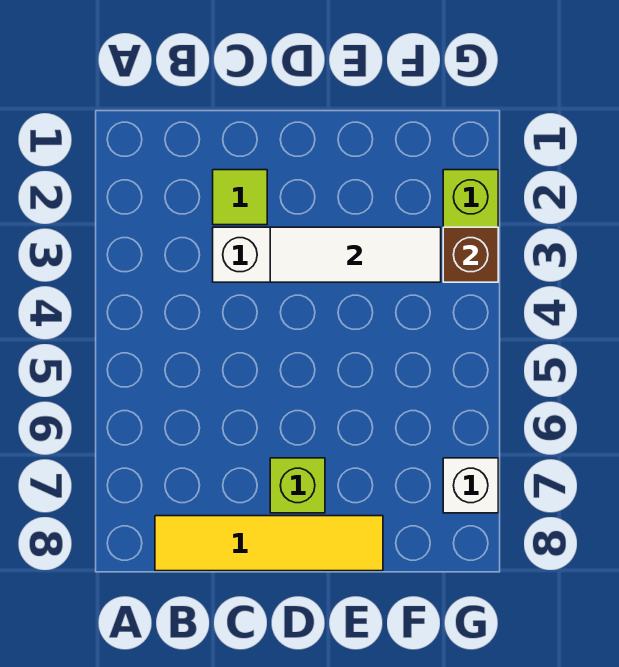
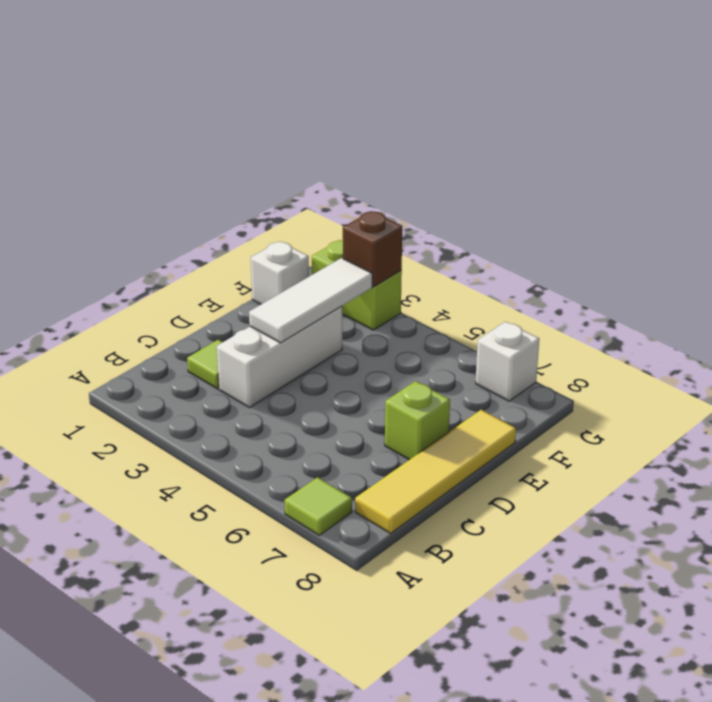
none -> lime 1x1 tile [285,477,352,535]
none -> white 1x1 brick [251,241,309,304]

